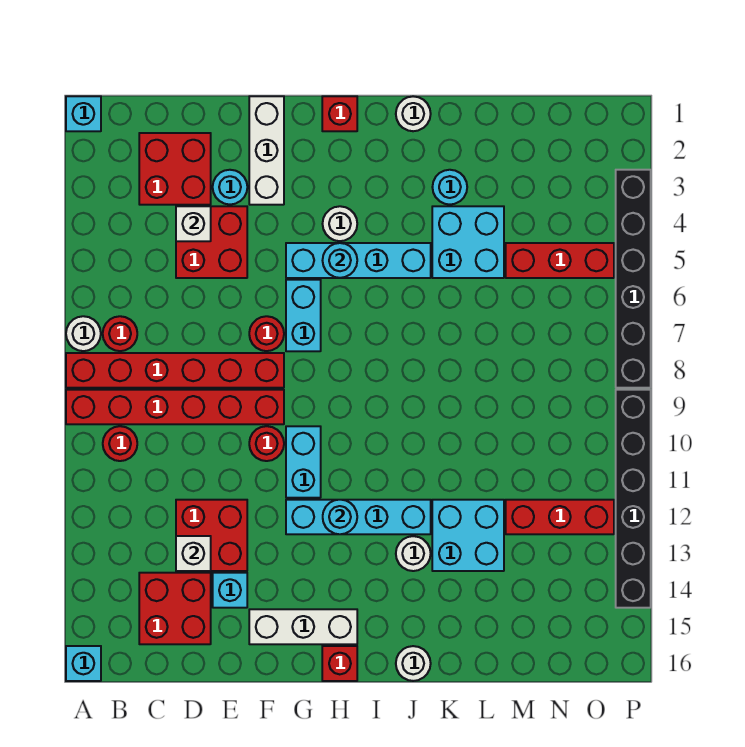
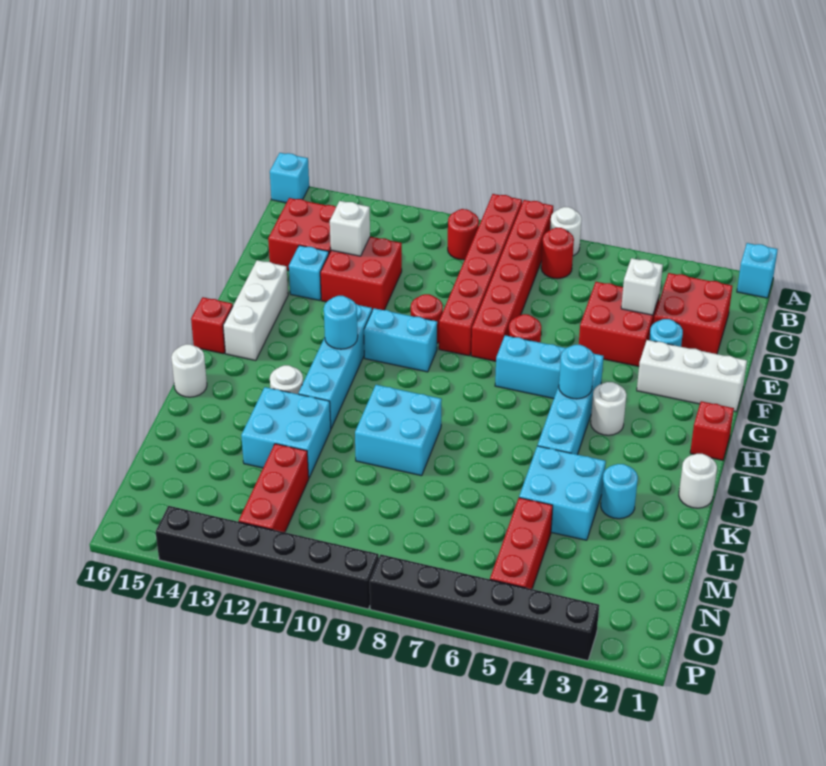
none -> cyan 2x2 brick [355,385,442,476]

